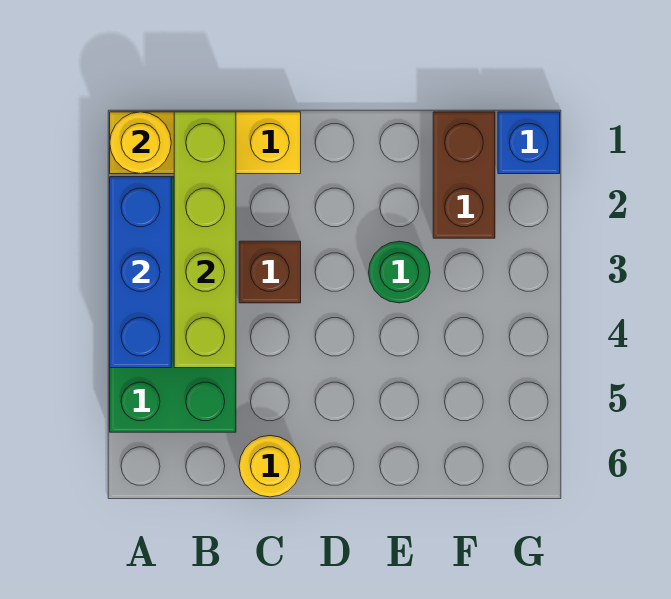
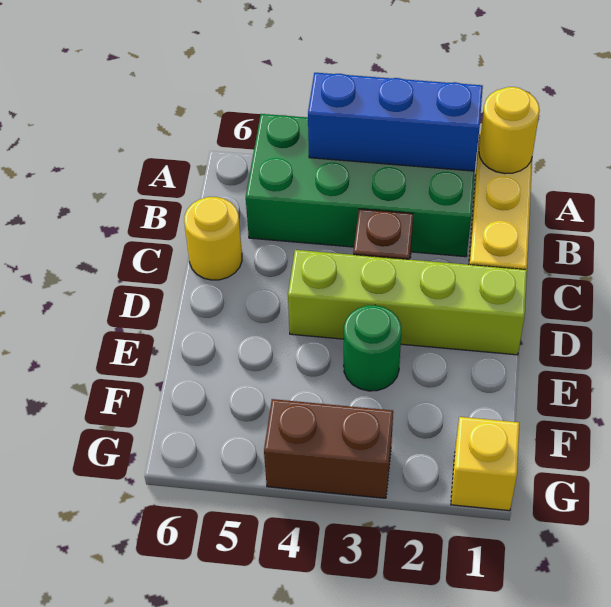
lime 1x4 brick [174,112,236,368] -> lime 1x4 brick moved to [288,250,527,355]
brown 1x2 brick [433,112,495,238] -> brown 1x2 brick moved to [264,399,393,498]
blue 1x1 brick [498,112,560,174] -> yellow 1x1 brick [451,417,519,511]

